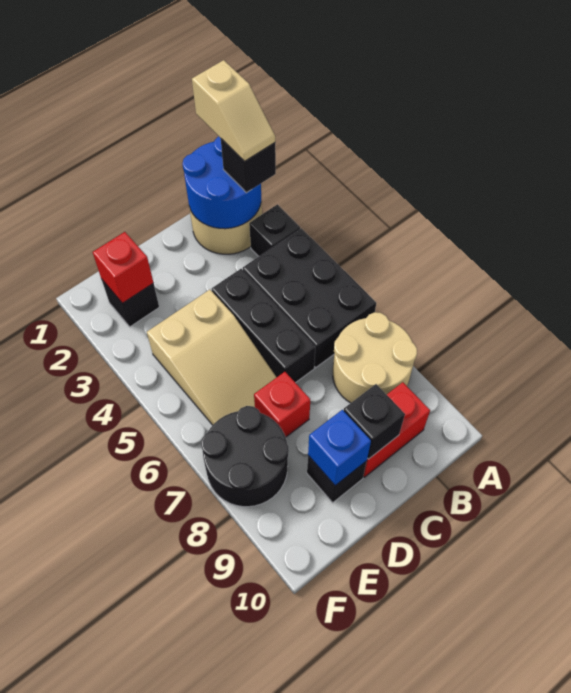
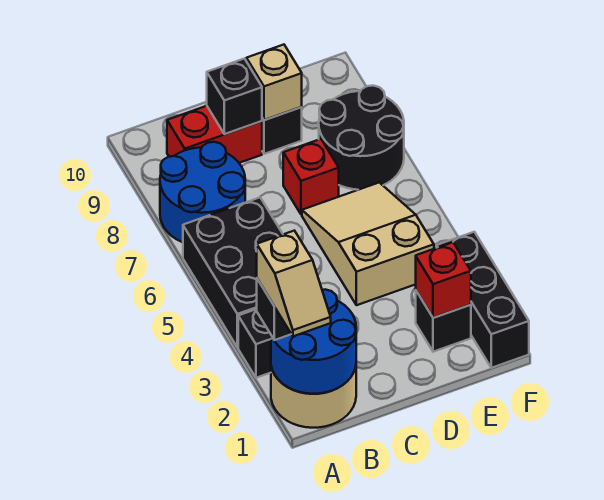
tan 1x2 slope [192,60,275,161] -> tan 1x2 slope turned to [257,231,331,336]
tan 2x2 round brick [333,312,417,403] -> blue 2x2 round brick [160,142,245,242]
black 1x3 brick [212,269,315,383] -> black 1x3 brick moved to [437,232,529,368]
blue 1x1 brick [308,410,371,486] -> tan 1x1 brick [246,45,302,120]

